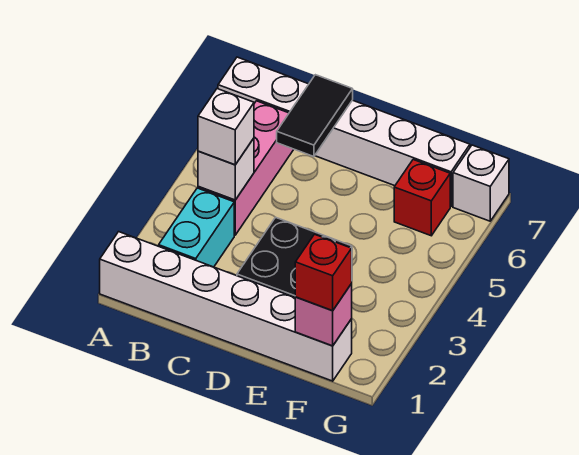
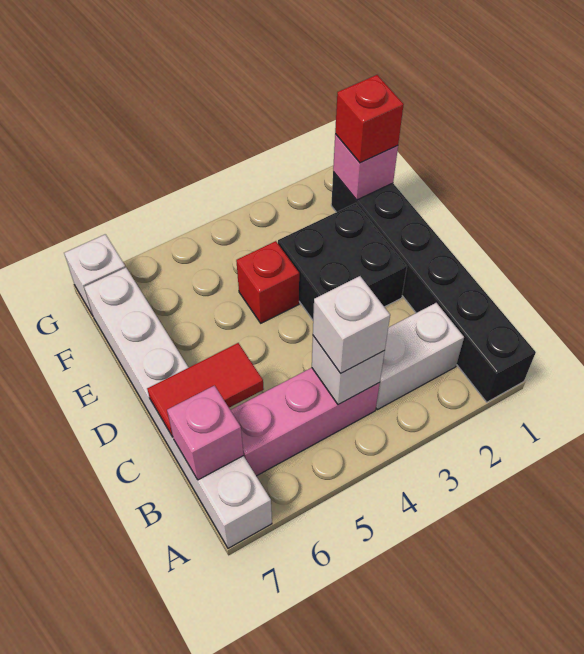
white 1x6 brick [100,232,352,381] -> black 1x6 brick [331,172,536,402]
cyan 1x2 brick [159,188,234,267] -> white 1x2 brick [376,303,464,410]
none -> pink 1x1 brick [167,386,244,480]
black 1x2 tile [277,75,353,157] -> red 1x2 tile [147,343,264,437]
red 1x1 brick [394,160,450,236] -> red 1x1 brick moved to [236,241,299,323]

